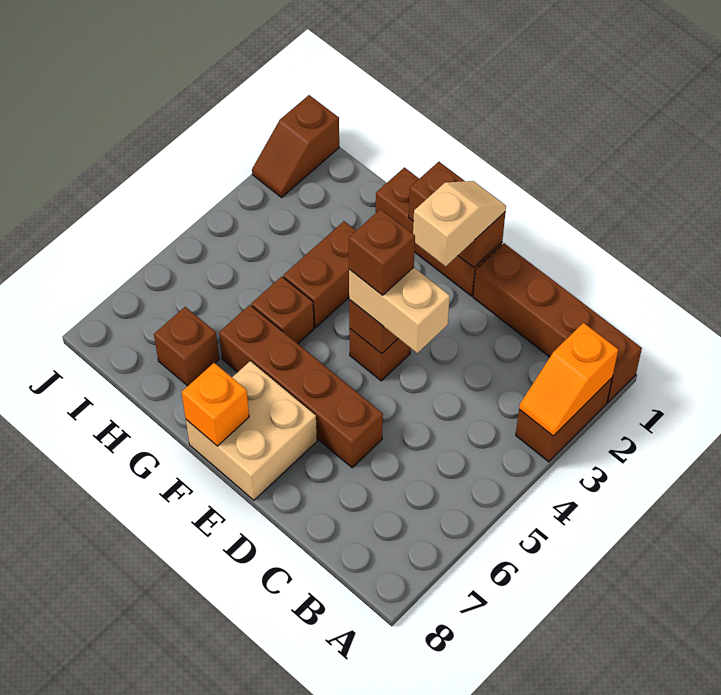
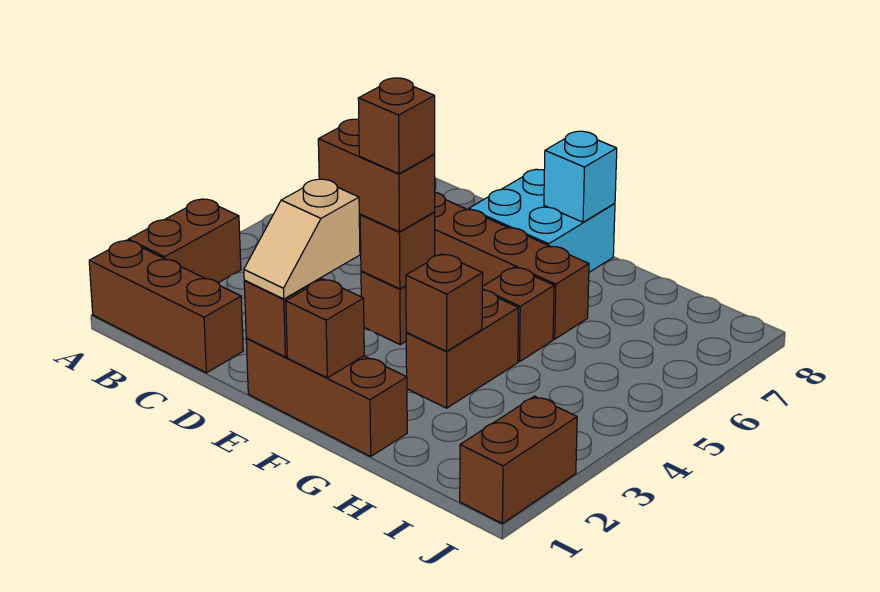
brown 1x4 brick [473,243,642,402] -> brown 1x3 brick [89,240,243,373]
orange 1x2 slope [519,323,618,436] -> none
tan 1x2 brick [349,267,450,353] -> brown 1x2 brick [318,119,435,232]
tan 2x2 brick [186,361,317,500] -> cyan 2x2 brick [469,169,615,272]
orange 1x1 brick [182,363,249,446] -> cyan 1x1 brick [544,131,617,222]
brown 1x1 brick [154,307,219,386] -> brown 1x1 brick moved to [406,254,483,351]
brown 1x2 slope [252,95,339,197] -> brown 1x2 brick [460,396,577,523]

